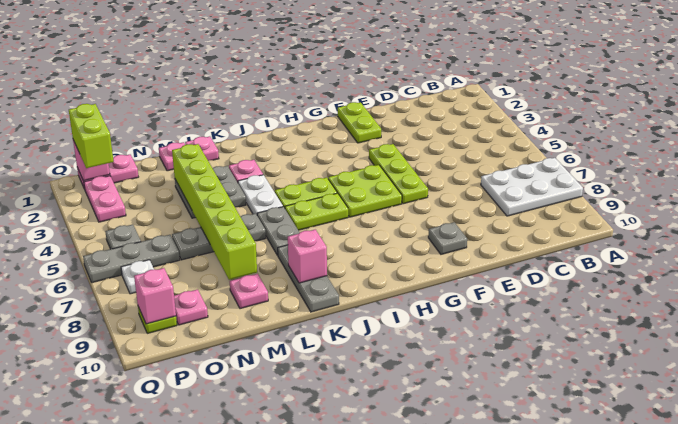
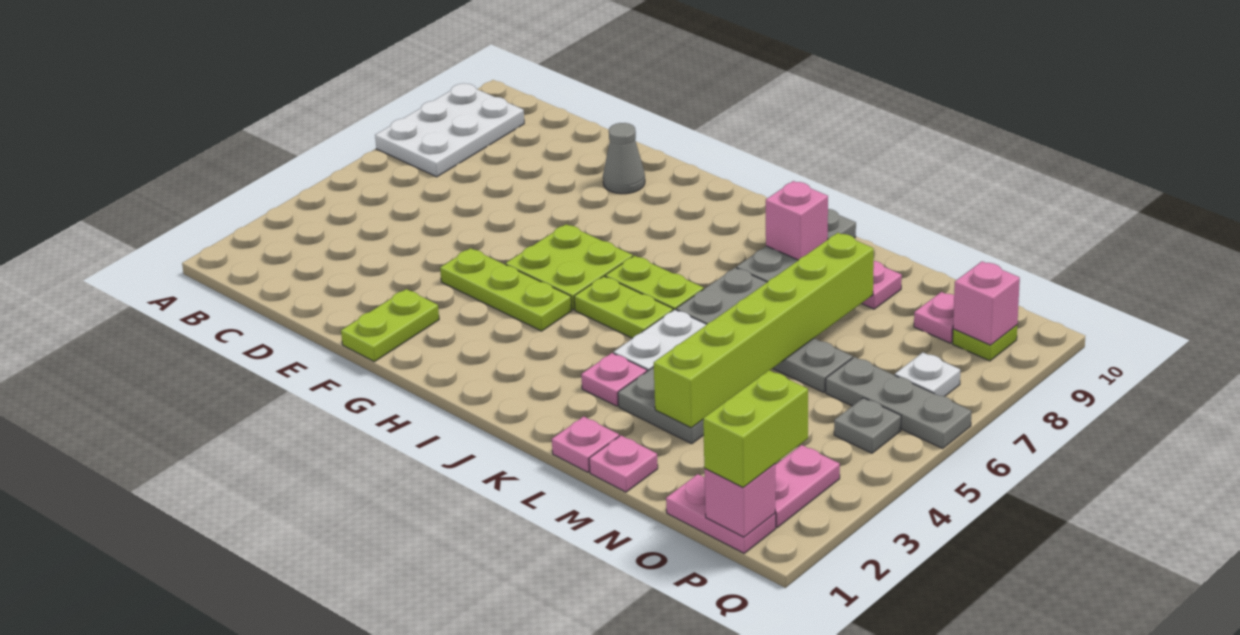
white 2x3 plate [481,158,583,216] -> white 2x3 plate turned to [375,83,524,177]
lime 1x3 plate [369,144,428,204] -> lime 1x3 plate turned to [440,248,572,331]
grey 1x1 plate [428,222,467,254] -> grey 1x1 cone [603,123,645,194]

